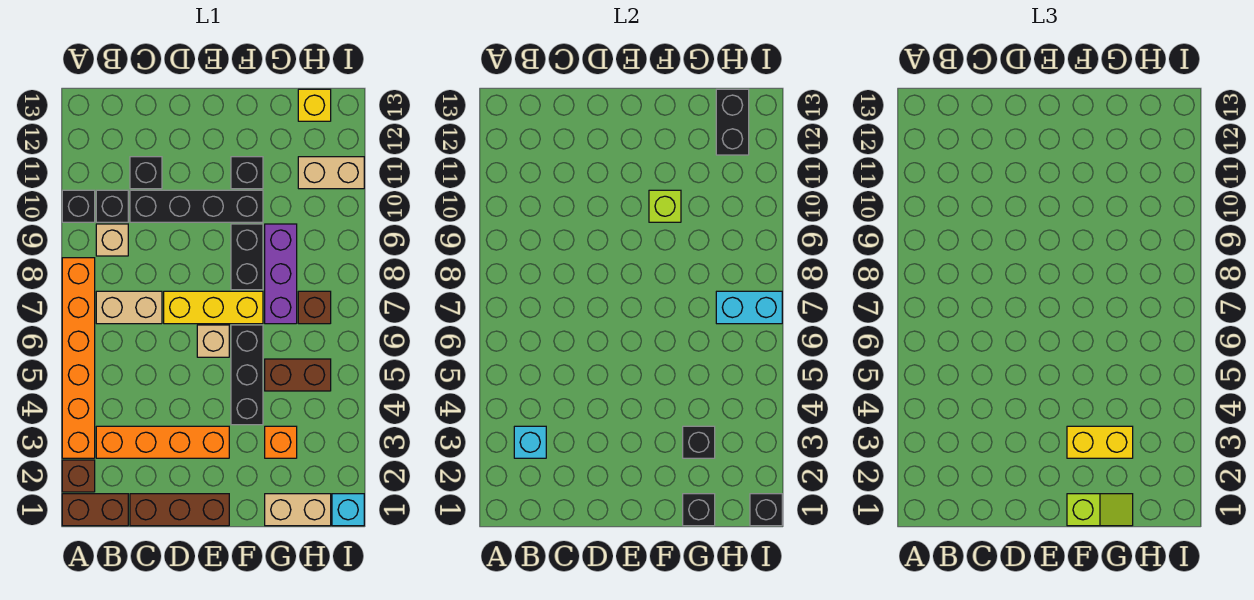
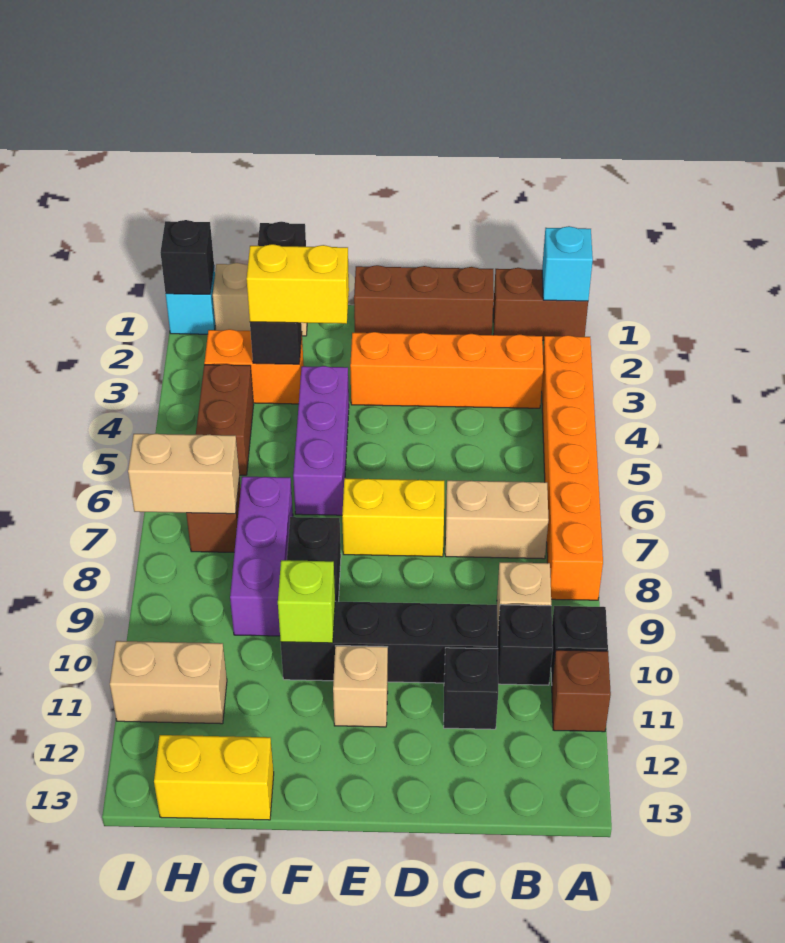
brown 1x1 brick [62,460,95,492] -> brown 1x1 brick moved to [552,650,611,732]
cyan 1x1 brick [514,426,546,458] -> cyan 1x1 brick moved to [542,226,593,301]
yellow 1x3 brick [164,291,263,324] -> yellow 1x2 brick [342,478,444,557]
tan 1x1 brick [197,325,229,357] -> tan 1x1 brick moved to [333,646,388,727]
lime 1x2 slope [1067,494,1133,526] -> none
black 1x3 brick [231,325,263,425] -> purple 1x3 brick [293,366,349,515]
black 1x1 brick [231,157,263,189] -> none
orange 1x1 brick [265,426,297,458] -> orange 1x2 brick [204,329,304,404]
brown 1x2 brick [265,359,331,391] -> brown 1x2 brick turned to [196,364,254,475]
cyan 1x2 brick [716,291,782,324] -> tan 1x2 brick [128,434,239,514]
black 1x2 brick [716,89,749,155] -> none
yellow 1x1 brick [298,89,331,121] -> yellow 1x2 brick [154,735,274,820]

